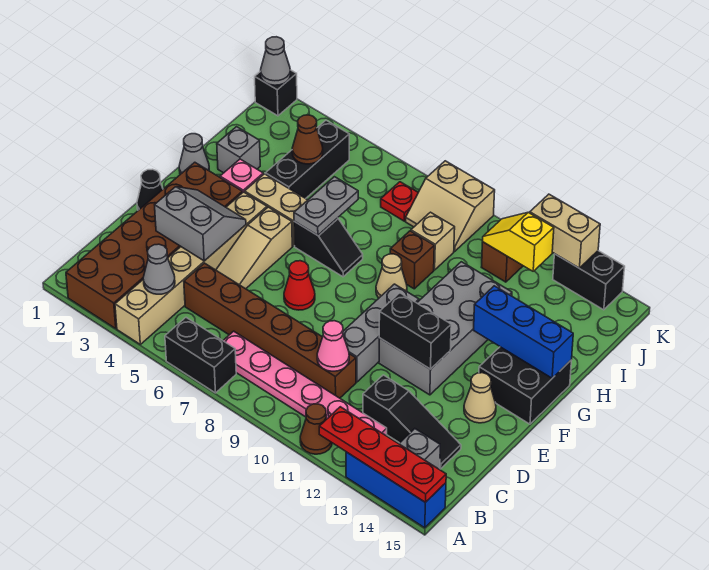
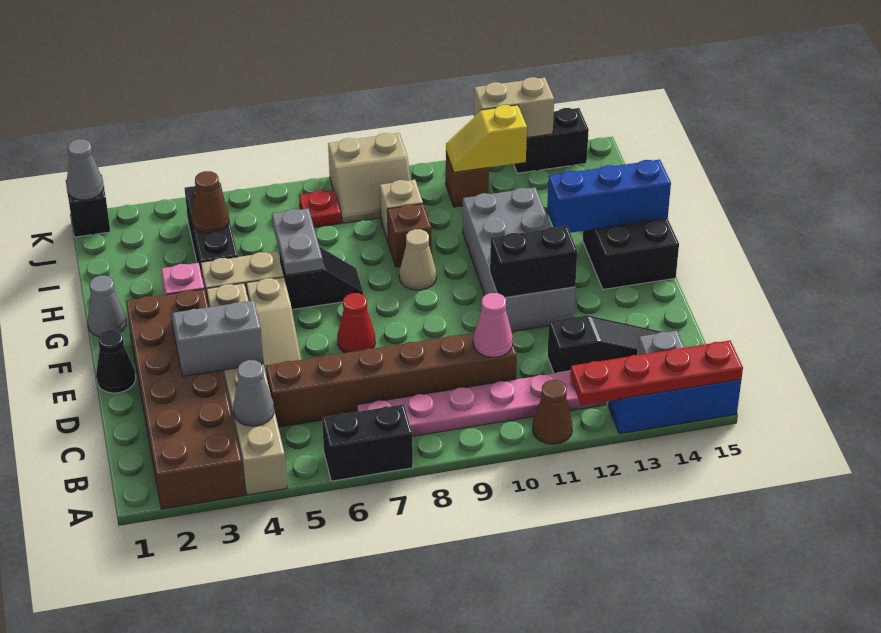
grey 1x3 brick [343,284,419,382] -> none
tan 1x1 cone [464,373,496,423] -> none
grey 1x1 brick [217,127,260,173] -> none

